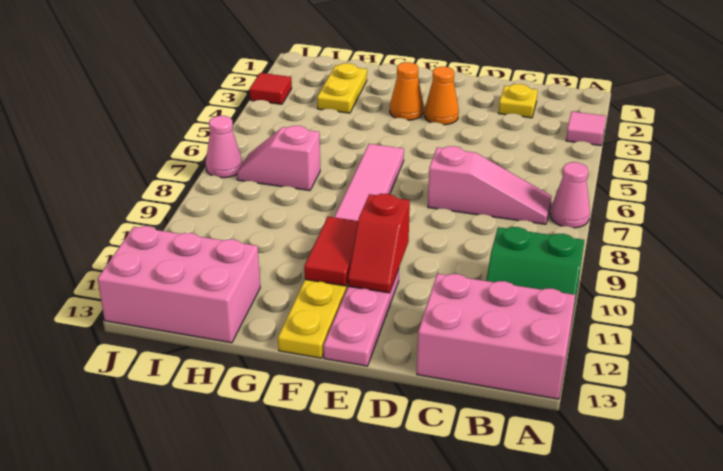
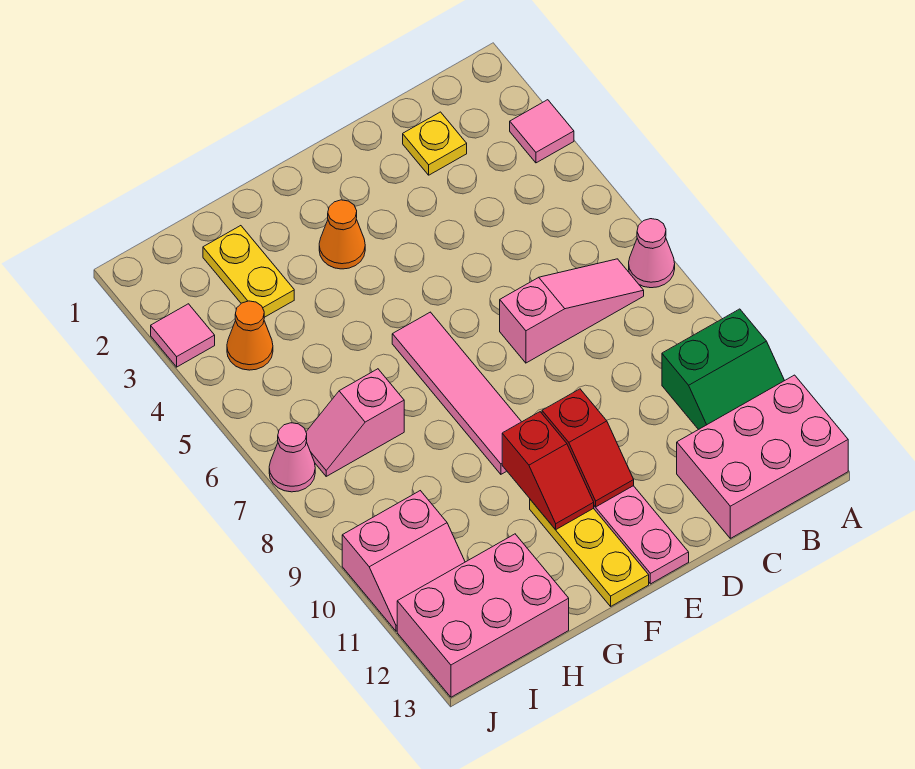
orange 1x1 cone [425,67,459,125] -> orange 1x1 cone moved to [227,301,273,370]
red 1x2 tile [304,217,358,286] -> red 1x2 slope [502,412,594,530]
none -> pink 2x2 slope [342,491,465,631]
red 1x1 tile [249,73,292,104] -> pink 1x1 tile [151,304,215,367]

